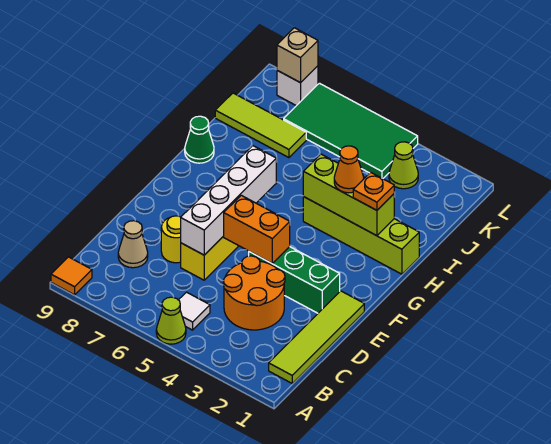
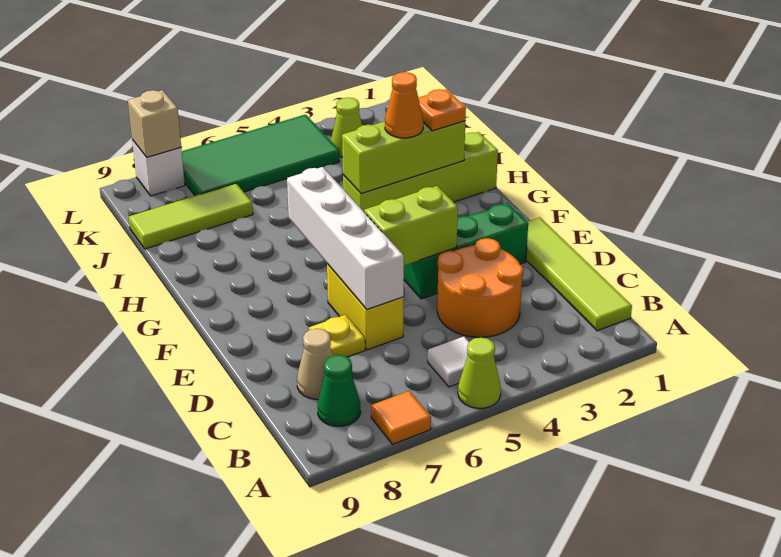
orange 1x1 tile [51,257,92,295] -> orange 1x1 tile moved to [371,391,431,444]
yellow 1x1 round brick [161,216,181,263] -> yellow 1x1 plate [309,315,365,357]
orange 1x2 brick [224,195,290,263] -> lime 1x2 brick [364,186,458,265]
green 1x1 cone [185,116,214,163] -> green 1x1 cone moved to [318,355,361,426]

